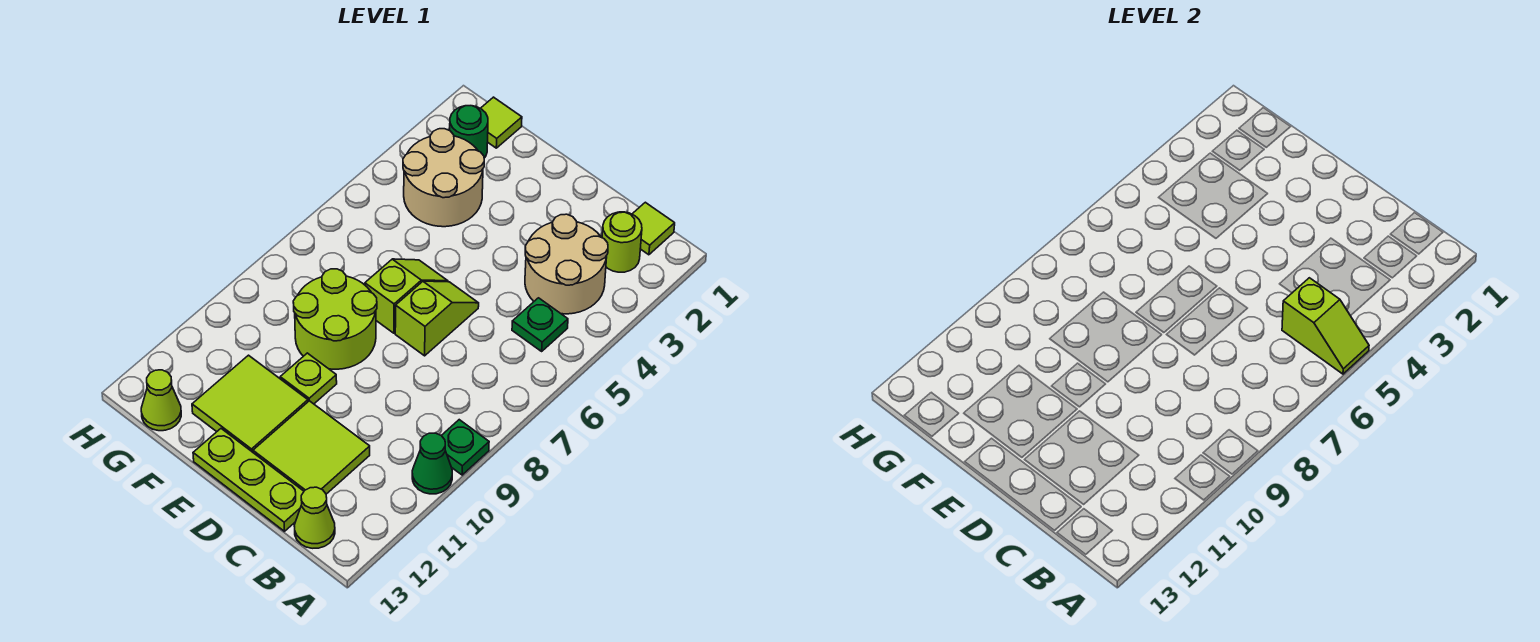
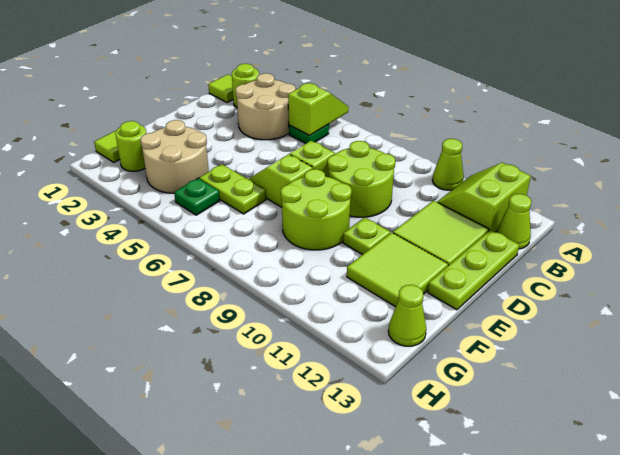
green 1x1 plate [441,420,489,475] -> green 1x1 plate moved to [174,178,220,215]
green 1x1 cone [412,433,452,494] -> lime 1x1 cone [432,139,464,190]
none -> lime 2x2 slope [437,163,531,232]
none -> lime 2x2 round brick [328,141,395,217]
none -> lime 1x2 plate [199,164,266,214]
green 1x1 round brick [450,106,488,158] -> lime 1x1 round brick [115,121,147,171]

